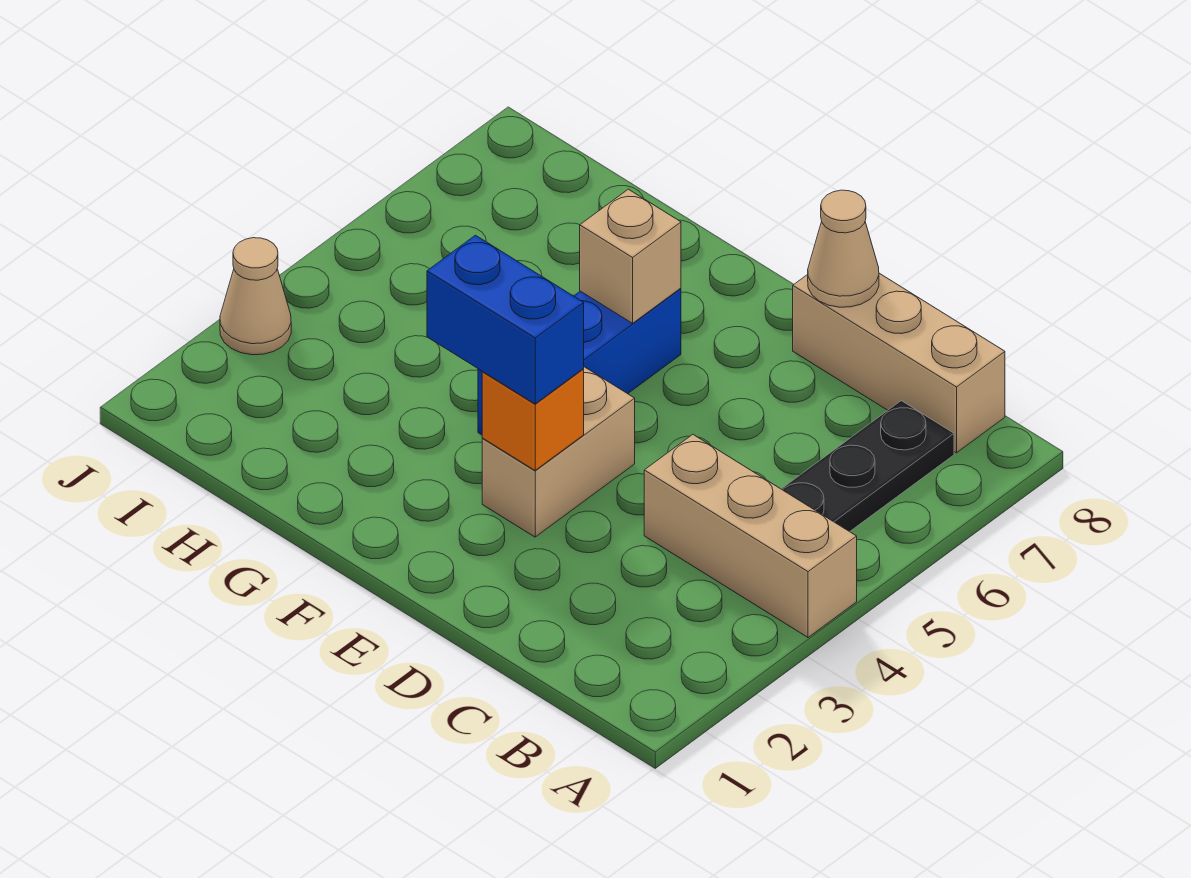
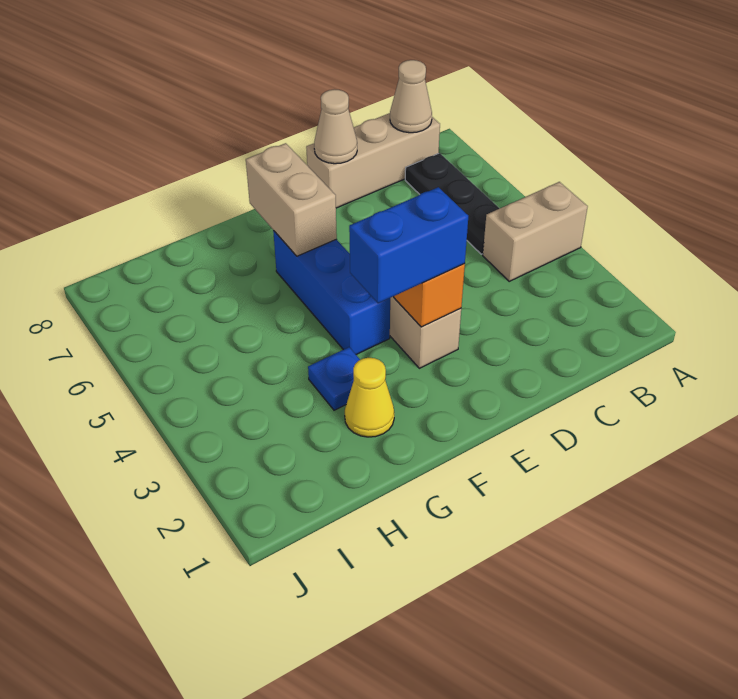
tan 1x3 brick [644,434,857,637] -> tan 1x2 brick [483,182,588,281]
tan 1x1 brick [580,189,681,323] -> tan 1x2 brick [246,143,337,256]
none -> yellow 1x1 cone [345,358,394,437]
none -> blue 1x1 plate [308,347,360,410]
tan 1x1 cone [220,238,291,355] -> tan 1x1 cone moved to [390,60,432,133]

